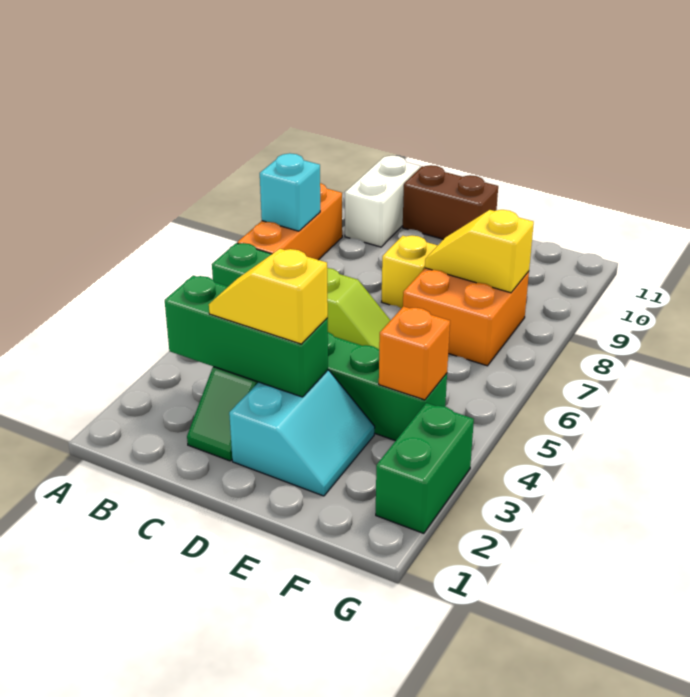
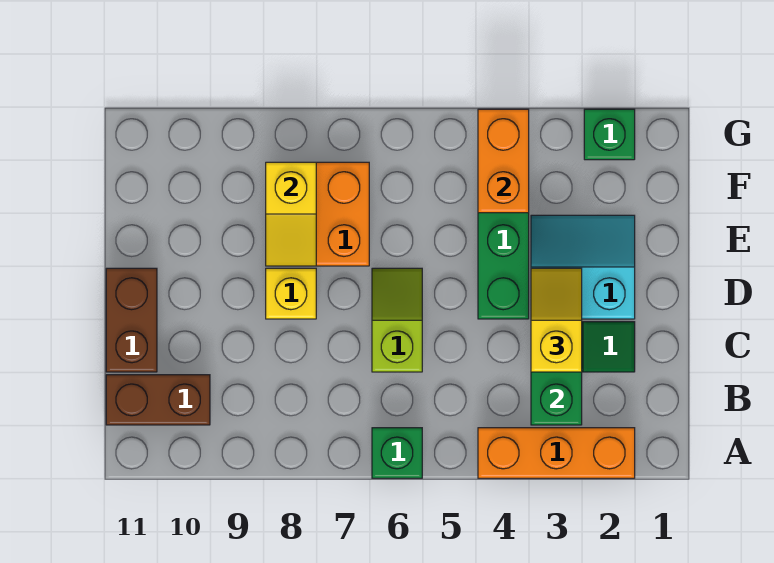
orange 1x3 brick [237,183,342,260] -> orange 1x3 brick moved to [478,428,635,478]
cyan 1x1 brick [260,153,320,231] -> none
white 1x2 brick [345,156,420,247] -> brown 1x2 brick [106,375,210,425]
yellow 1x2 slope [209,249,328,344] -> yellow 1x2 slope turned to [531,268,582,372]
orange 1x1 brick [379,306,450,400] -> orange 1x2 brick [478,109,529,213]
green 1x2 brick [376,403,474,533] -> green 1x1 brick [584,109,635,160]

